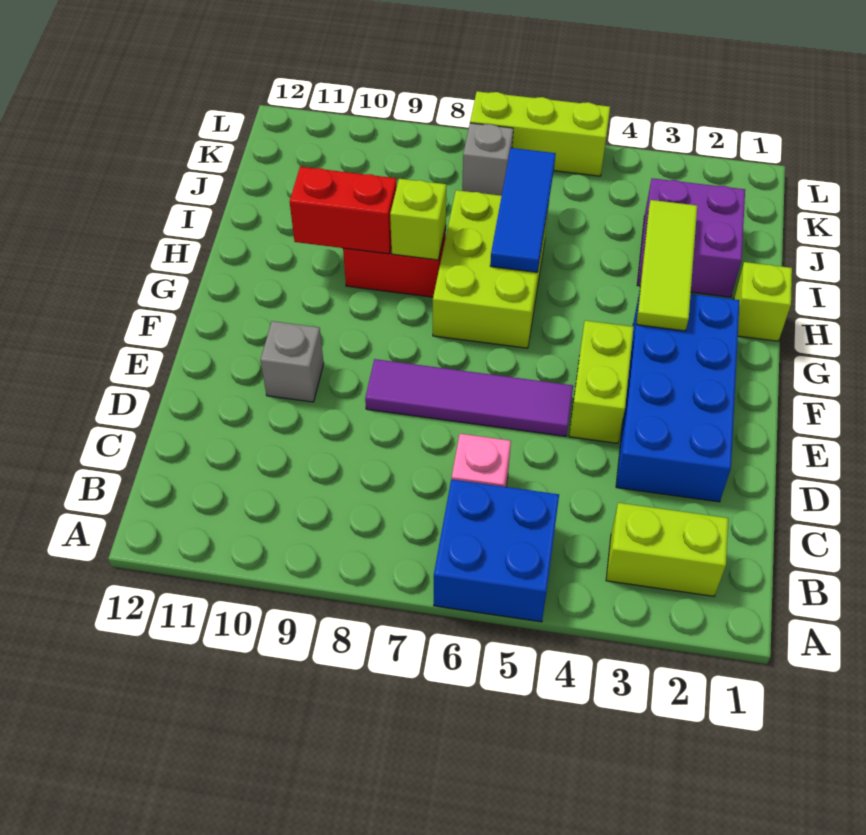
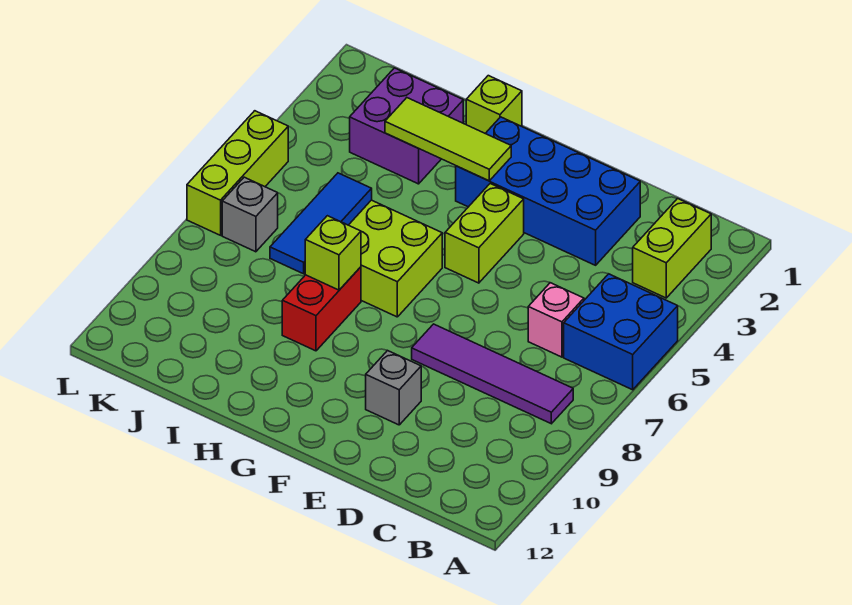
lime 1x2 brick [569,321,634,443] -> lime 1x2 brick turned to [445,184,524,283]
purple 1x4 tile [365,359,573,436] -> purple 1x4 tile turned to [412,324,573,424]
blue 1x3 tile [490,148,556,272] -> blue 1x3 tile turned to [270,173,372,274]
red 1x2 brick [290,167,397,254] -> none

